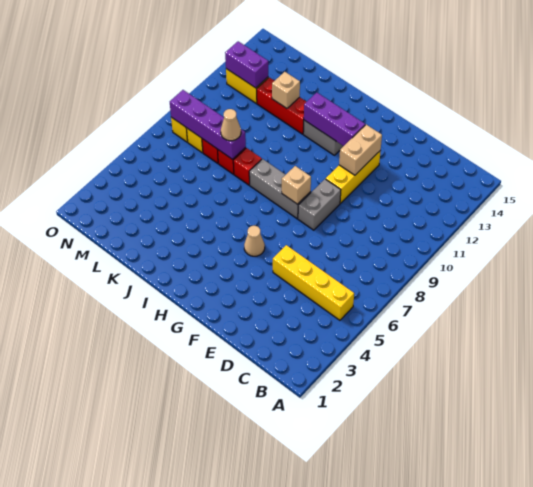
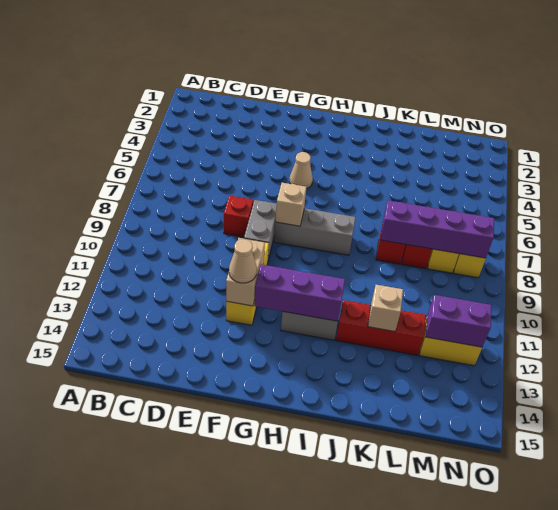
yellow 1x4 brick [273,245,354,320] -> none
red 1x1 brick [233,148,262,185] -> red 1x1 brick moved to [224,196,253,237]
tan 1x1 cone [221,109,241,141] -> tan 1x1 cone moved to [229,239,257,283]

